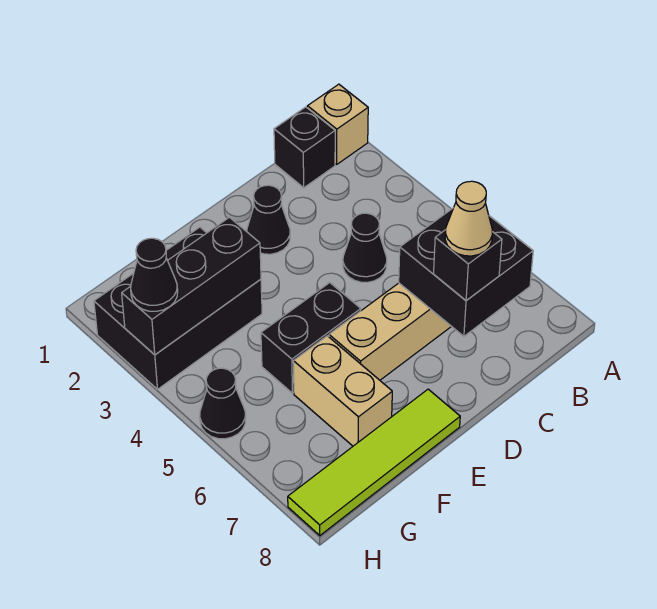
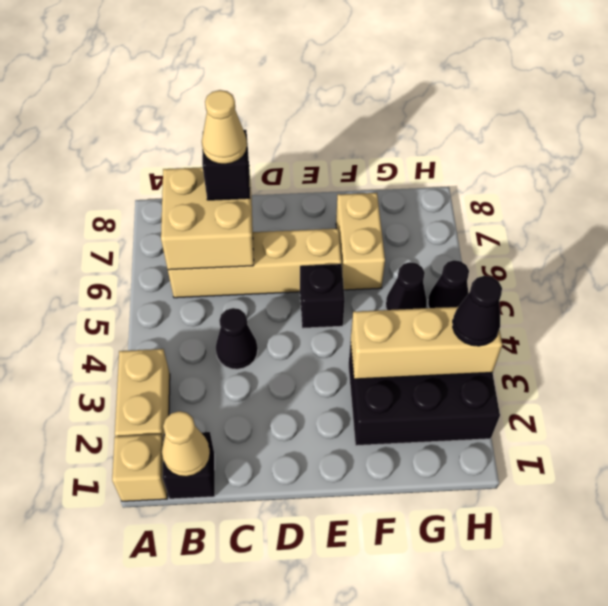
none -> tan 1x2 brick [115,349,170,439]
none -> tan 1x1 cone [162,411,210,477]
black 2x2 brick [399,208,533,336] -> tan 2x2 brick [161,167,254,270]
black 1x1 cone [247,185,290,254] -> black 1x1 cone moved to [386,262,427,310]
black 1x2 brick [261,283,361,393] -> black 1x1 brick [300,264,345,328]
lime 1x4 tile [288,389,460,535] -> none
black 1x3 brick [122,217,261,355] -> tan 1x3 brick [351,307,502,379]

